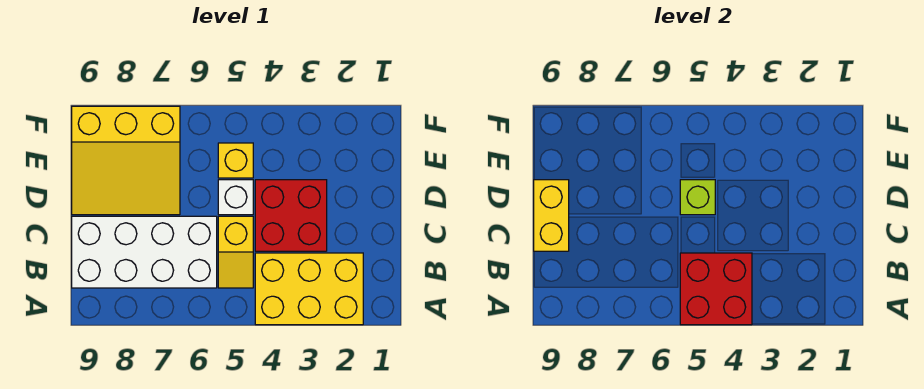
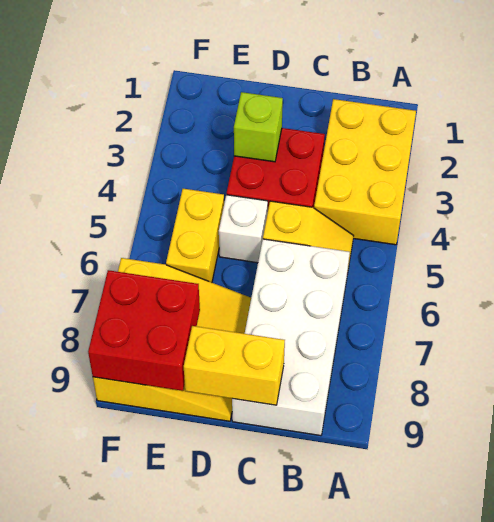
red 2x2 brick [680,253,752,325] -> red 2x2 brick moved to [88,270,200,391]
lime 1x1 brick [680,180,715,215] -> lime 1x1 brick moved to [234,92,283,162]
yellow 1x1 brick [218,143,253,178] -> yellow 1x2 brick [166,189,224,282]

